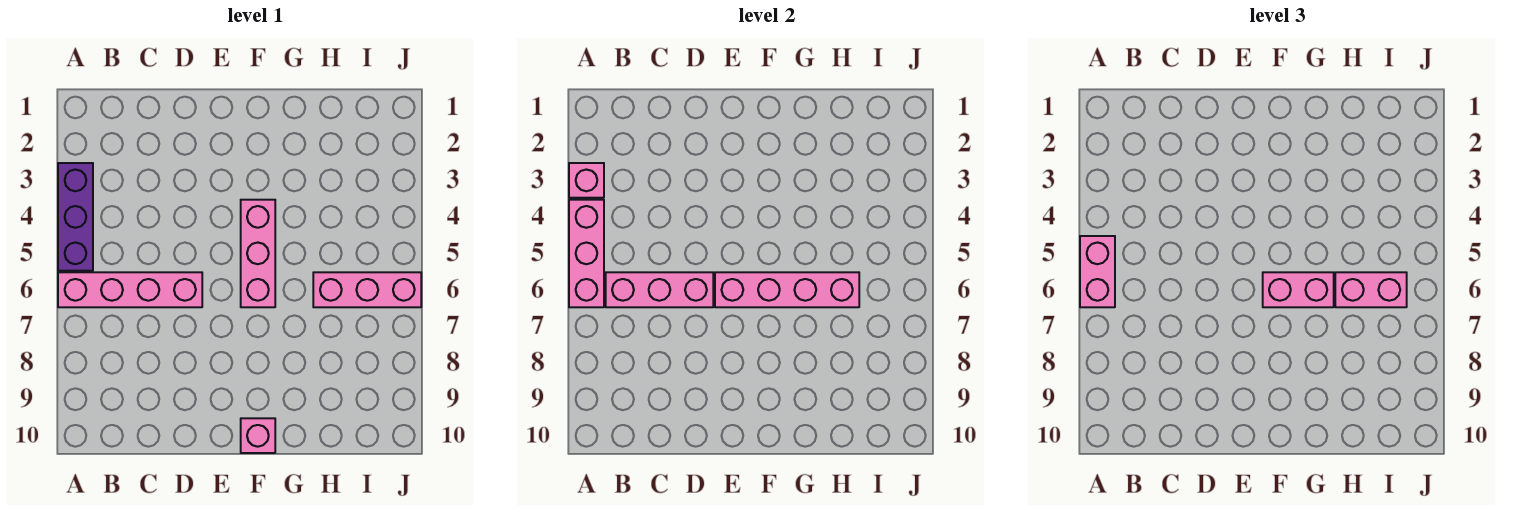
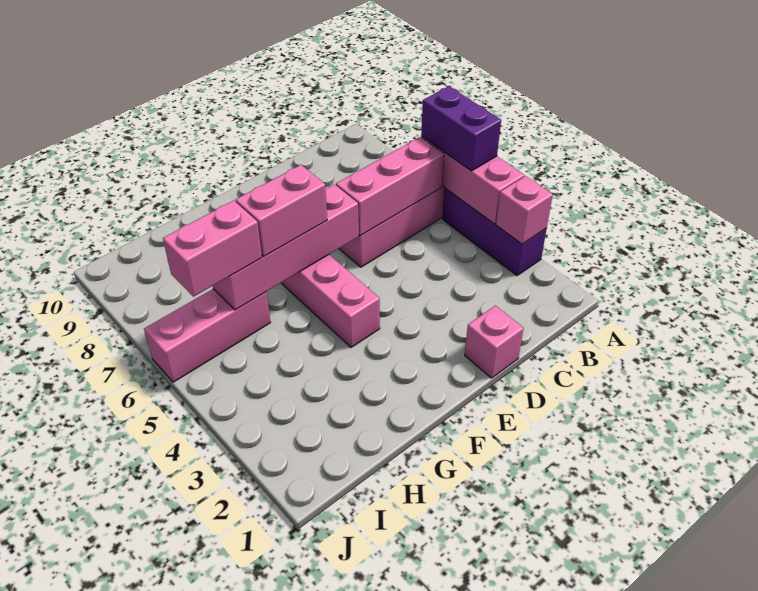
pink 1x2 brick [1080,236,1115,307] -> purple 1x2 brick [421,86,501,171]
pink 1x1 brick [241,418,275,453] -> pink 1x1 brick moved to [465,306,524,378]

